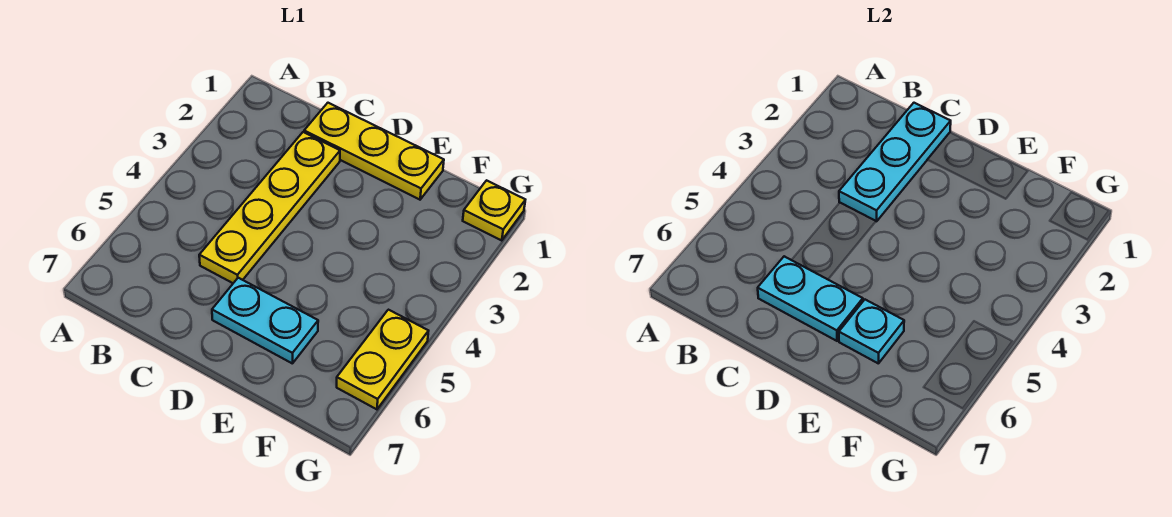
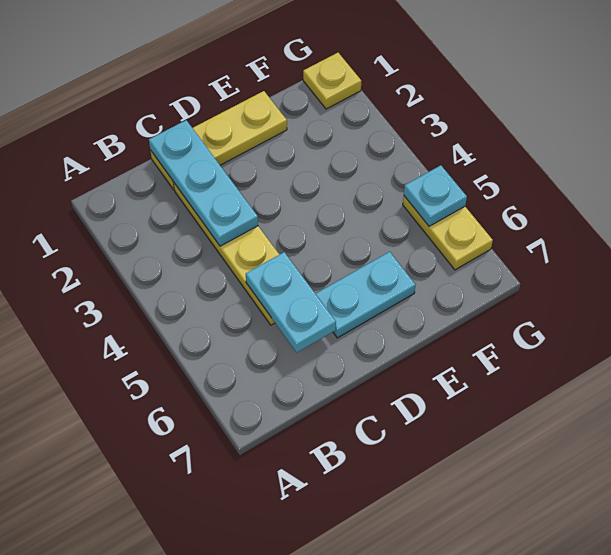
cyan 1x2 plate [758,256,863,341] -> cyan 1x2 plate turned to [246,252,336,352]
cyan 1x1 plate [839,300,904,364] -> cyan 1x1 plate moved to [404,165,467,226]

